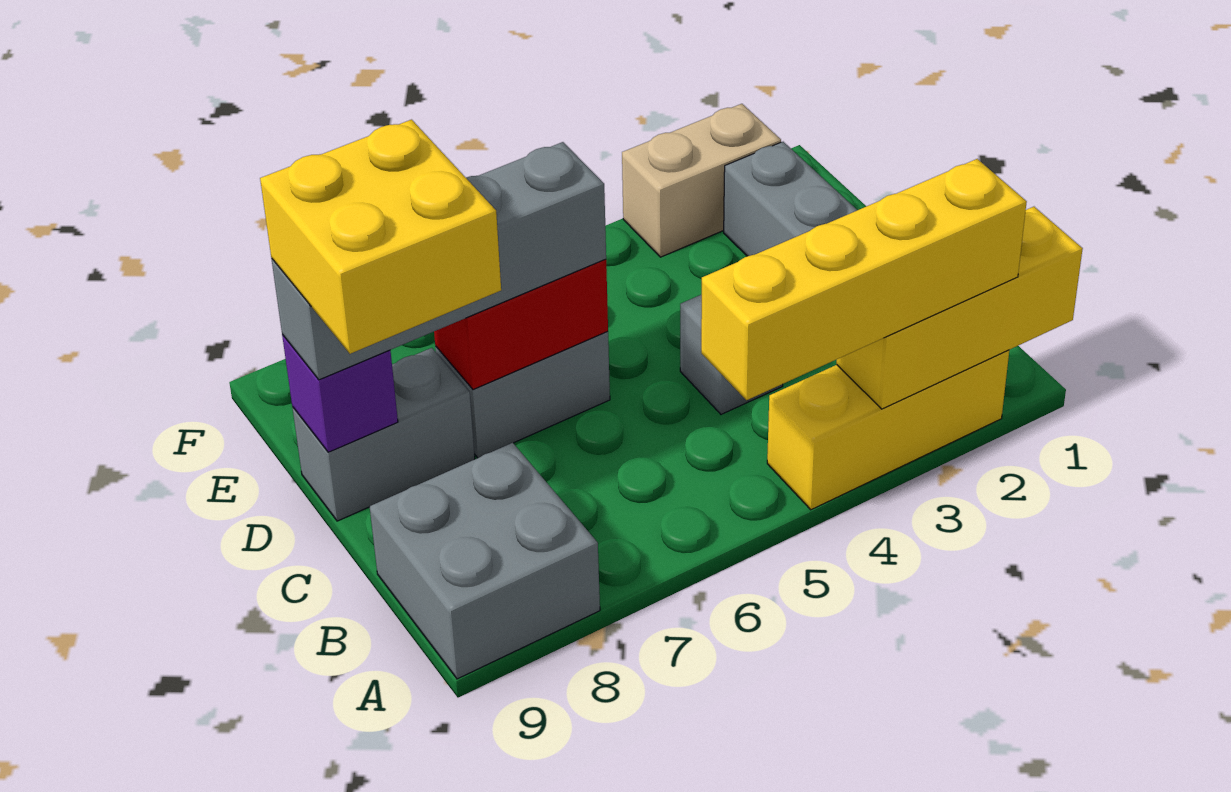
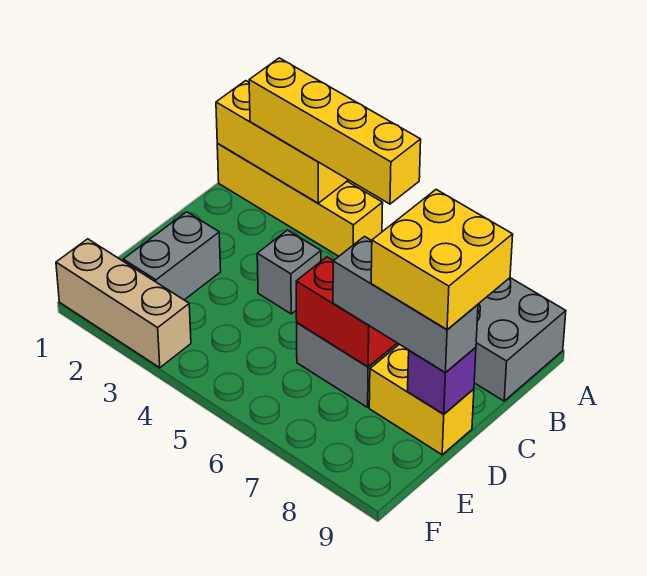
yellow 1x3 brick [767,350,1009,510] -> yellow 1x4 brick [217,144,383,256]
grey 1x4 brick [272,142,606,380] -> grey 1x3 brick [333,237,478,373]
grey 1x2 brick [292,348,475,521] -> yellow 1x2 brick [369,344,474,455]
tan 1x2 brick [622,104,781,257] -> tan 1x3 brick [56,239,191,368]

